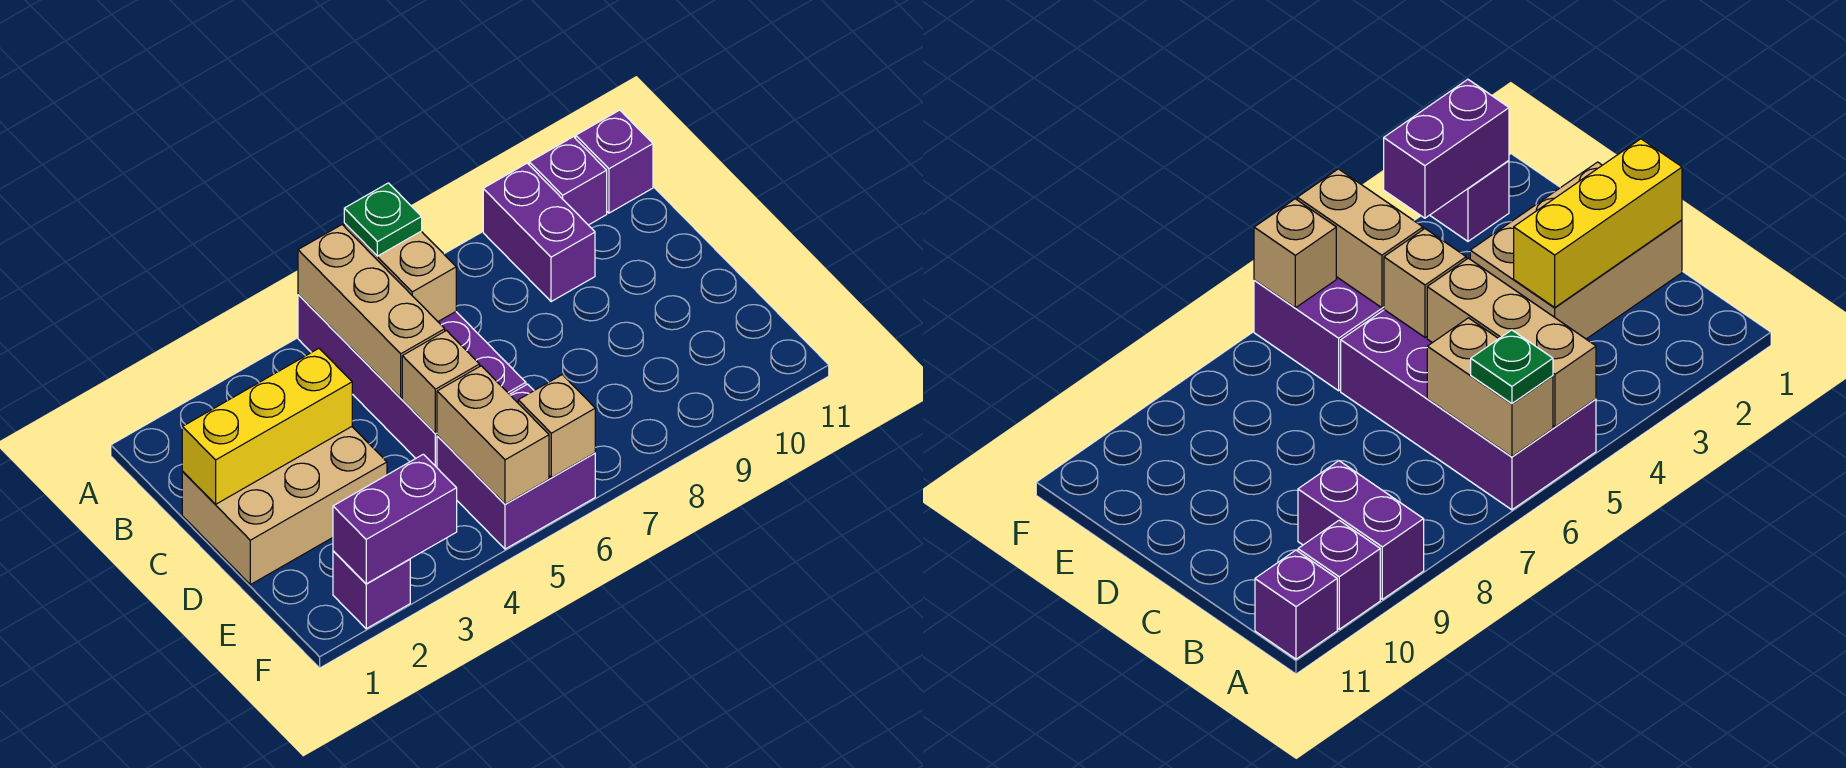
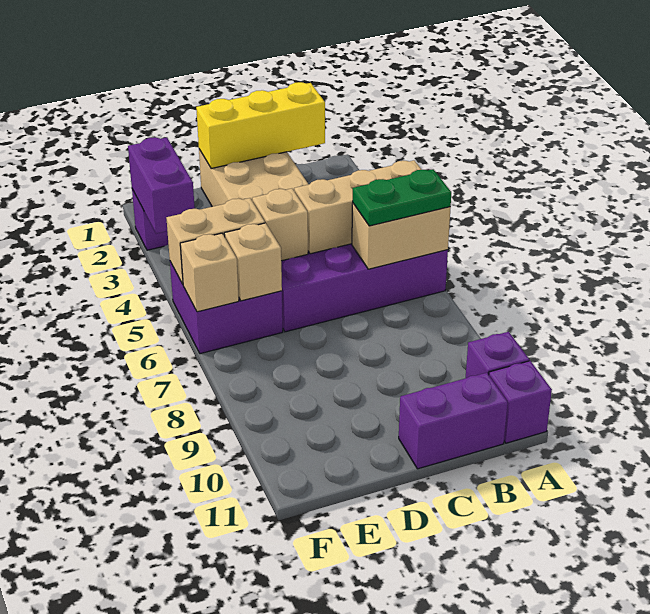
green 1x1 plate [344,183,422,256] -> green 1x2 plate [353,169,451,226]
purple 1x2 brick [483,163,595,302] -> purple 1x2 brick moved to [399,373,508,469]
yellow 1x3 brick [182,348,352,504] -> yellow 1x3 brick turned to [196,82,325,169]
none -> tan 1x1 brick [224,223,282,301]

